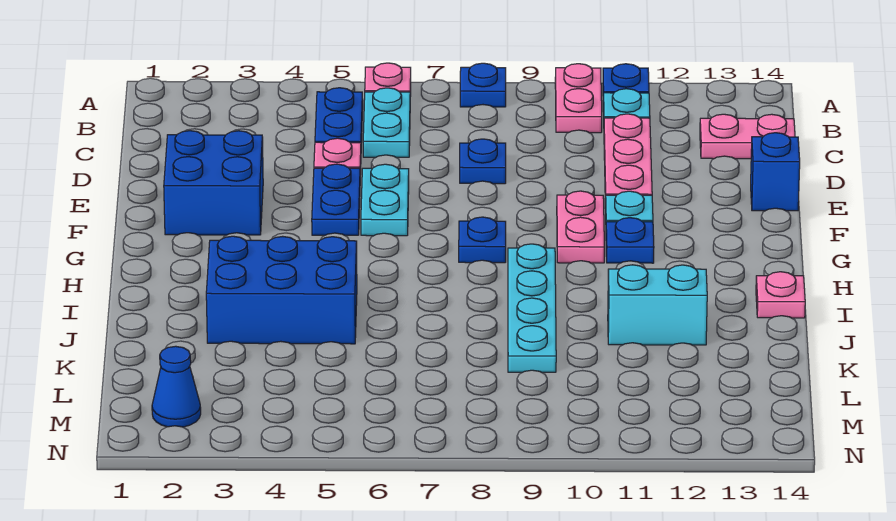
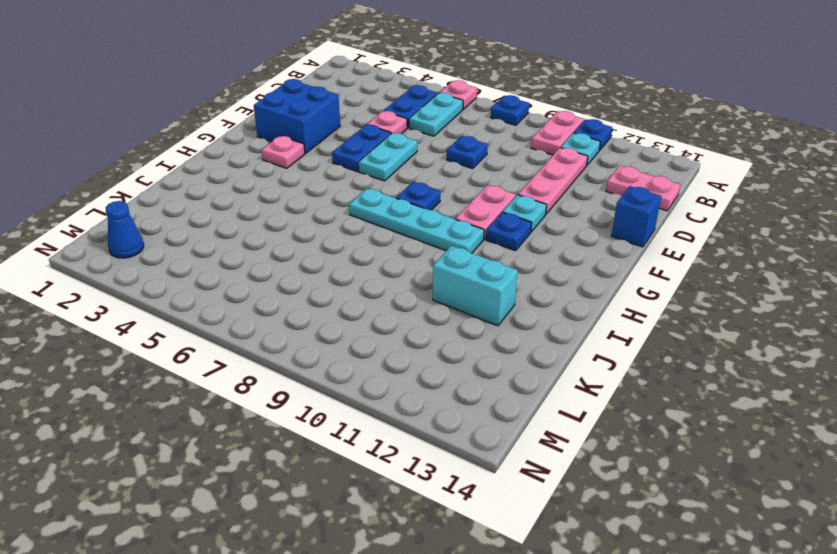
cyan 1x4 plate [508,244,556,372] -> cyan 1x4 plate turned to [349,188,484,253]
blue 2x3 brick [206,236,357,344] -> none
pink 1x1 plate [756,272,805,318] -> pink 1x1 plate moved to [262,136,305,168]

